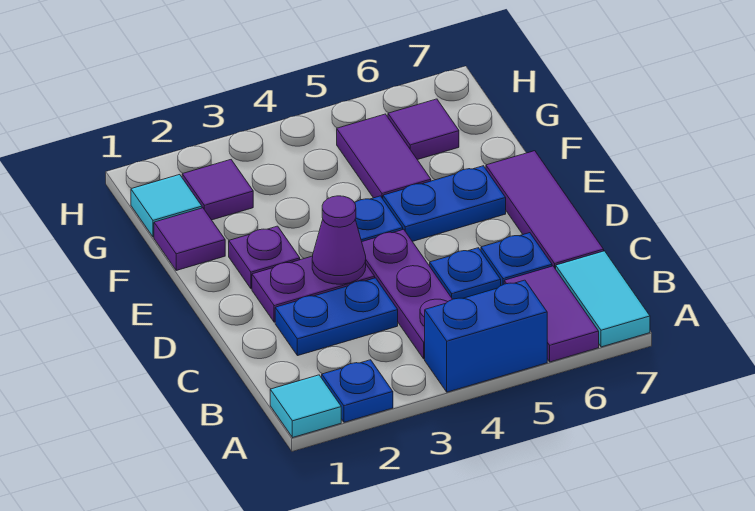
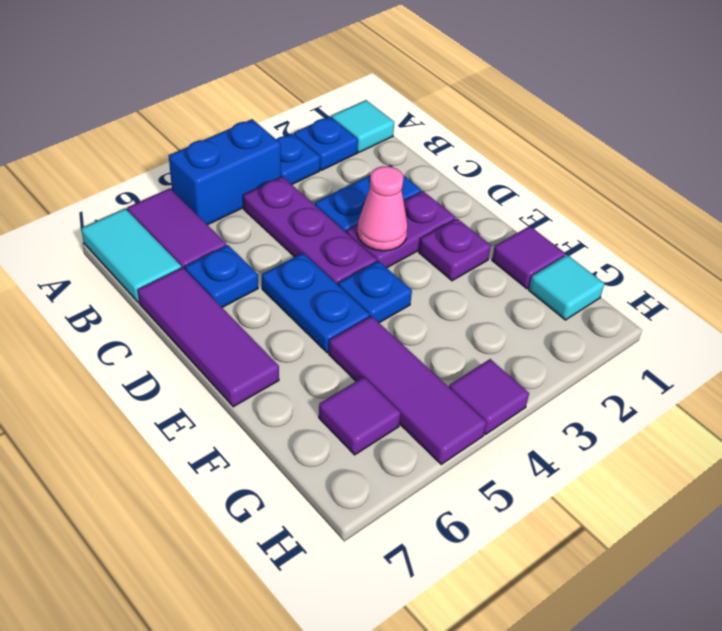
blue 1x1 plate [430,248,501,299] -> blue 1x1 plate moved to [276,133,320,184]
purple 1x1 cone [312,196,366,284] -> pink 1x1 cone [357,166,408,251]
blue 1x2 plate [383,166,506,242] -> blue 1x2 plate turned to [262,253,370,353]
purple 1x2 tile [337,114,431,199] -> purple 1x3 tile [329,316,486,464]
purple 1x1 tile [182,160,253,220] -> purple 1x1 tile moved to [449,359,529,434]

